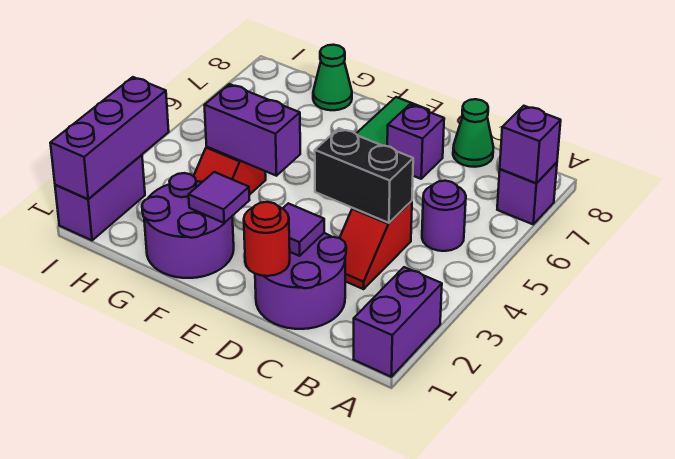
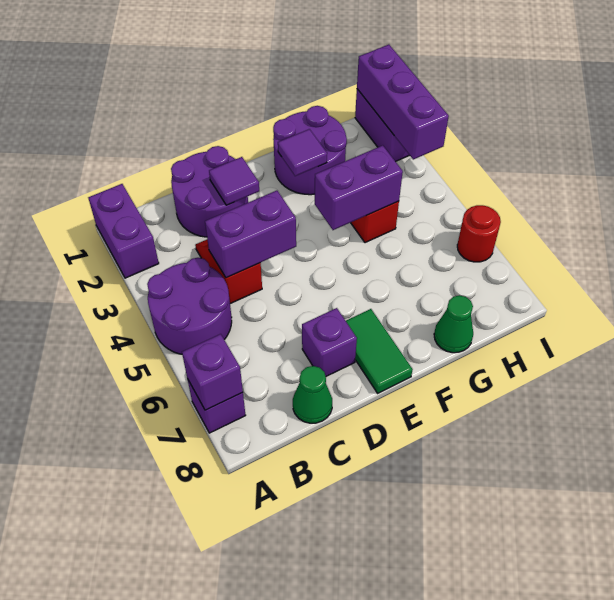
purple 1x1 round brick [422,181,466,251] -> purple 2x2 round brick [147,258,232,354]
black 1x2 brick [315,128,413,223] -> purple 1x2 brick [205,191,296,278]
red 1x1 round brick [244,202,290,276] -> red 1x1 round brick moved to [457,205,501,262]

